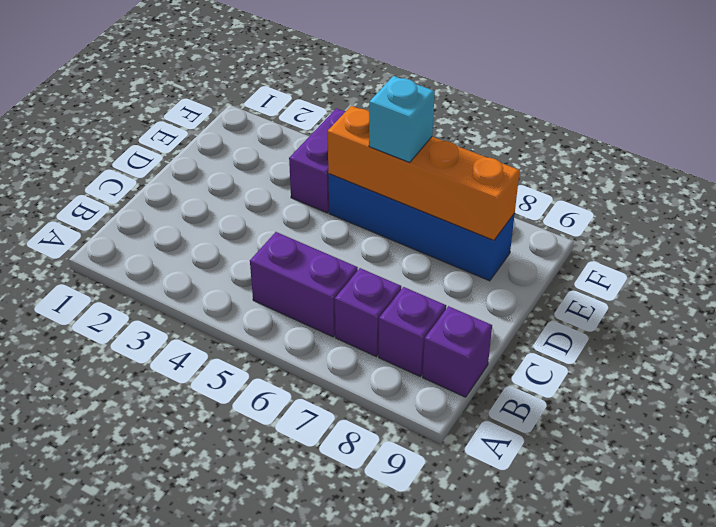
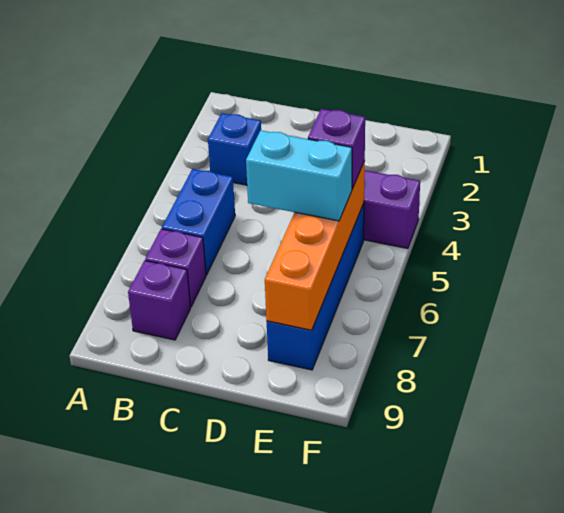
none -> blue 1x1 brick [208,113,261,185]
purple 1x2 brick [250,232,358,337] -> blue 1x2 brick [162,169,235,275]
purple 1x1 brick [423,306,492,397] -> purple 1x1 brick moved to [308,109,365,189]
cyan 1x1 brick [369,76,435,162] -> cyan 1x2 brick [246,131,352,221]

